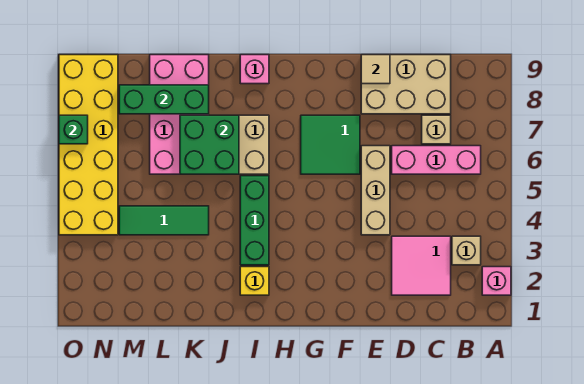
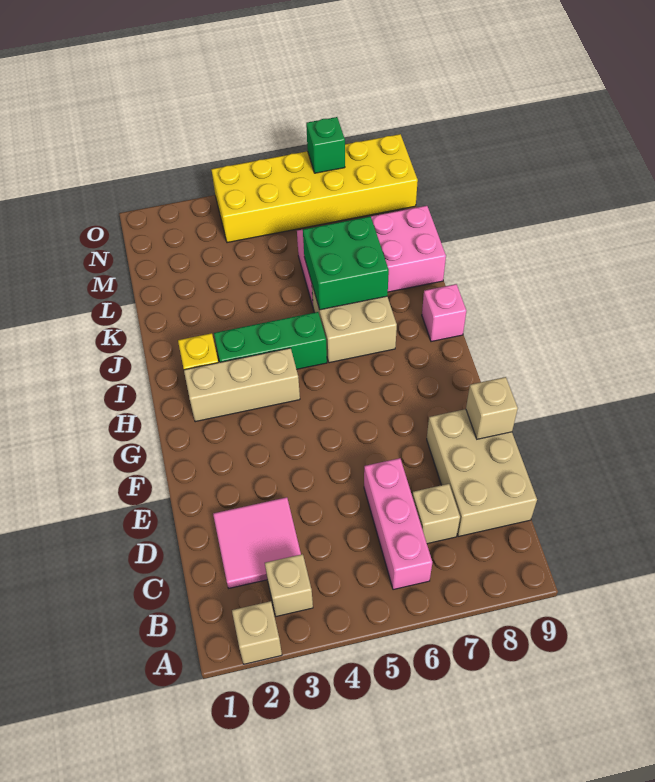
pink 1x1 brick [482,267,511,295] -> tan 1x1 brick [232,601,282,664]
tan 1x3 brick [361,146,390,235] -> tan 1x3 brick moved to [184,348,300,422]
tan 1x1 tile [361,55,390,84] -> tan 1x1 brick [466,377,518,439]
green 2x2 tile [301,115,360,174] -> none
green 1x3 tile [119,206,209,235] -> none
green 1x3 brick [119,85,209,114] -> none

